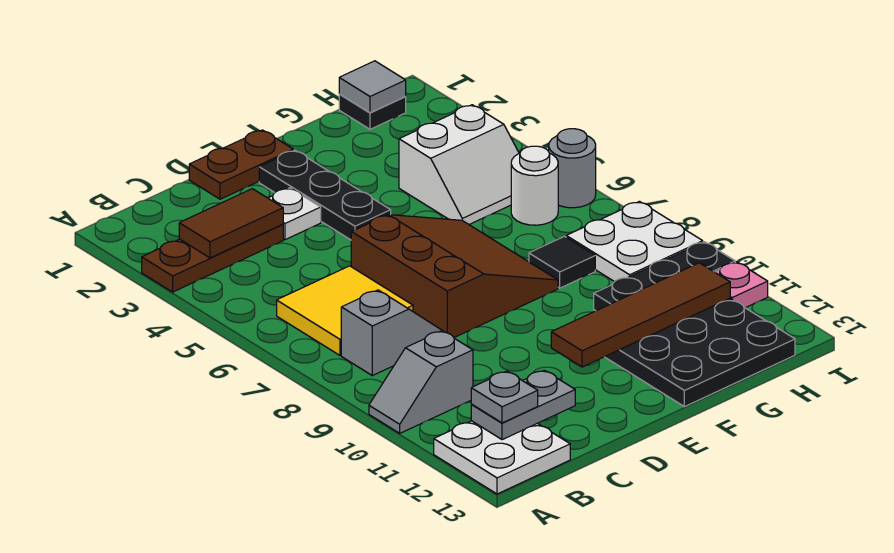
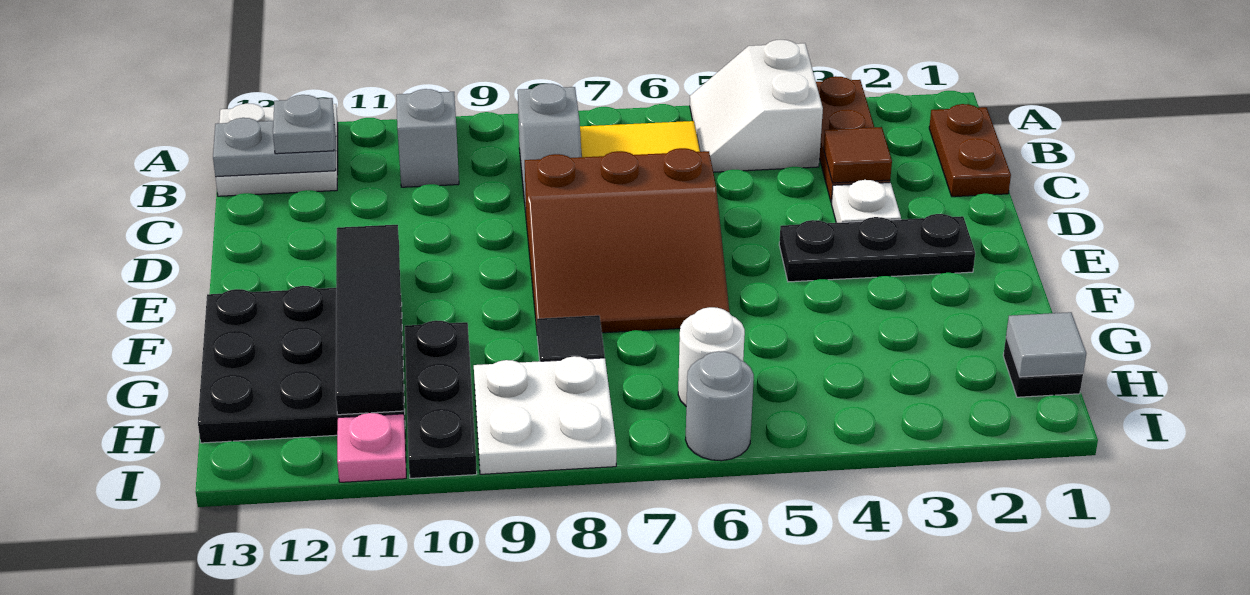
brown 1x2 tile [179,189,283,258] -> brown 1x1 tile [824,127,892,183]
grey 1x2 plate [471,370,575,440] -> grey 1x2 plate turned to [213,118,336,177]
brown 1x2 plate [189,130,293,199] -> brown 1x2 plate moved to [929,104,1011,197]
brown 1x4 tile [551,263,730,367] -> black 1x4 tile [336,225,404,415]
white 2x2 slope [399,105,519,224] -> white 2x2 slope moved to [690,40,823,172]

